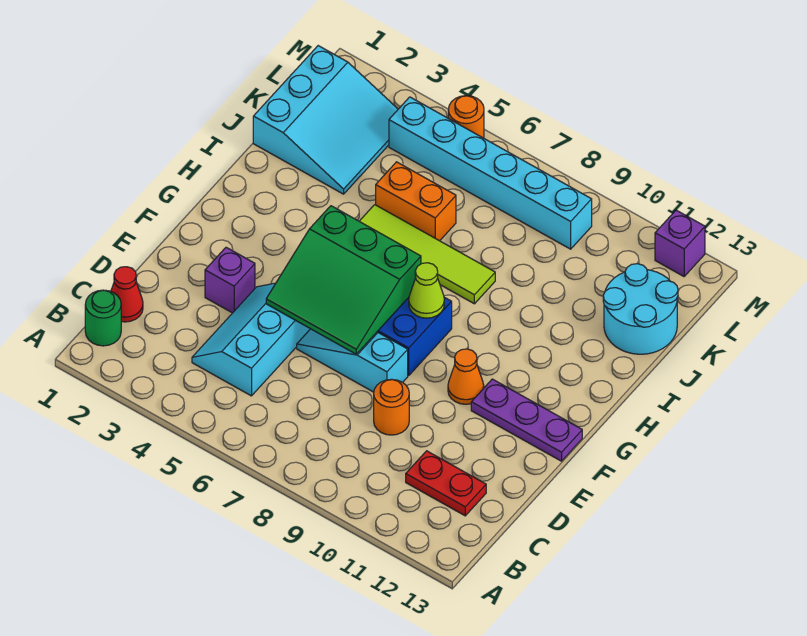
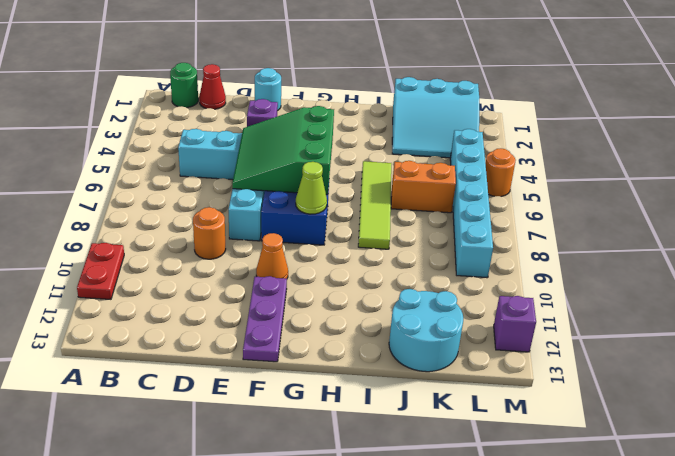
red 1x2 plate [406,451,486,516] -> red 1x2 plate moved to [77,243,124,299]
none -> cyan 1x1 round brick [255,68,281,111]
orange 1x2 brick [376,162,456,241] -> orange 1x2 brick turned to [391,161,456,213]

